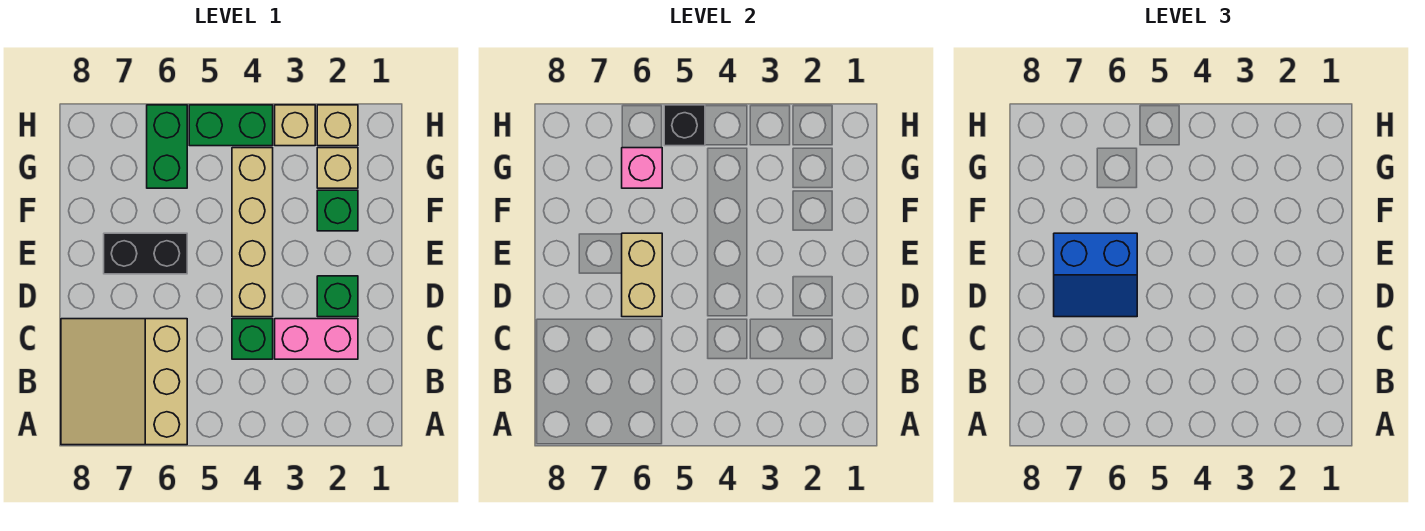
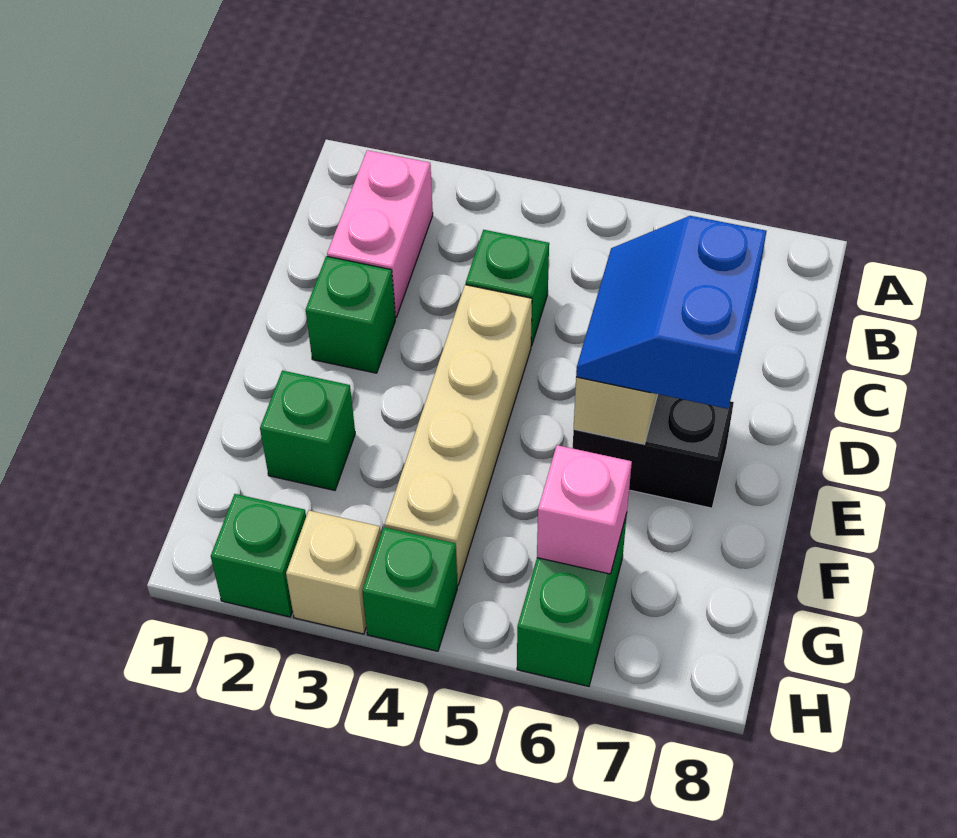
tan 3x3 slope [61,319,187,445] -> none
pink 1x2 brick [275,319,358,359] -> pink 1x2 brick turned to [327,150,433,318]
blue 2x2 slope [1054,233,1137,317] -> blue 2x2 slope turned to [576,216,766,409]
tan 1x1 brick [317,148,358,188] -> none
tan 1x1 brick [317,105,358,146] -> green 1x1 brick [211,494,306,617]
green 1x2 brick [189,105,273,146] -> green 1x1 brick [362,527,457,651]
black 1x1 brick [664,105,705,146] -> none

